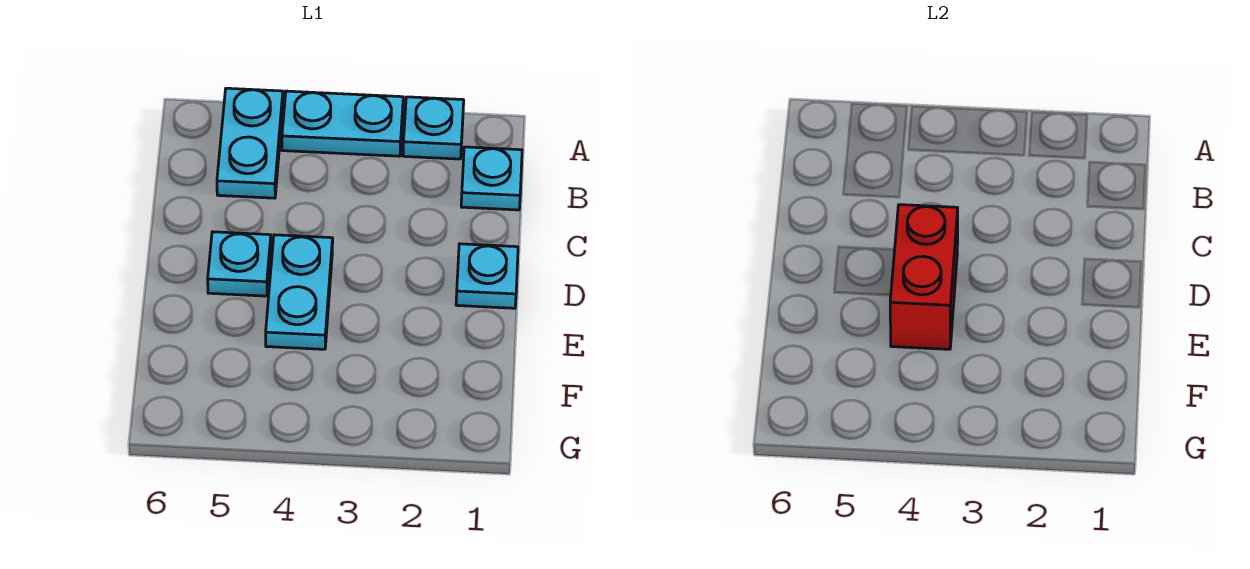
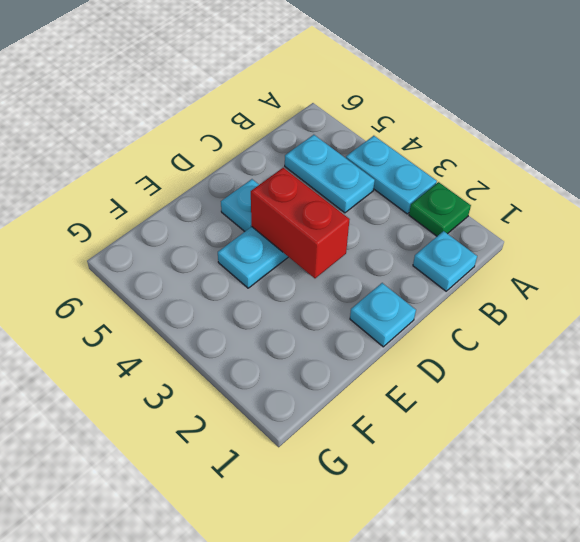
cyan 1x1 plate [403,97,464,159] -> green 1x1 plate [409,182,471,236]
cyan 1x2 plate [217,88,283,198] -> cyan 1x2 plate turned to [285,135,375,213]
red 1x2 brick [890,205,958,349] -> red 1x2 brick turned to [251,168,350,278]

